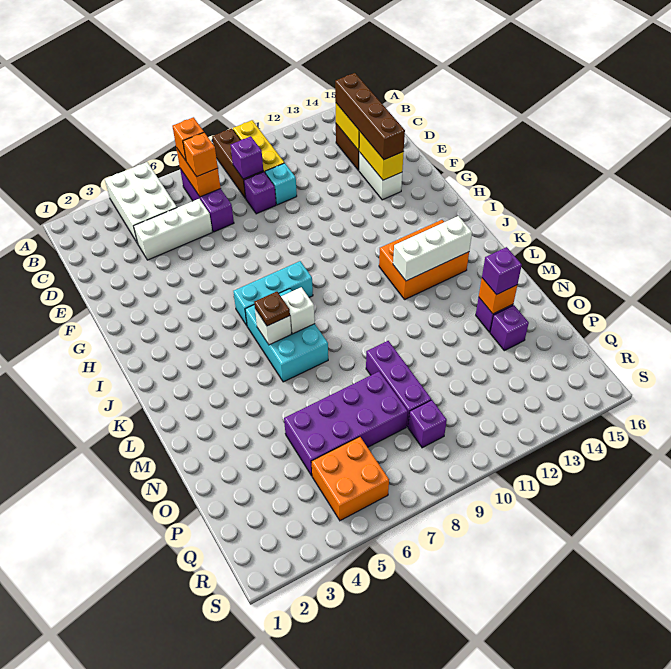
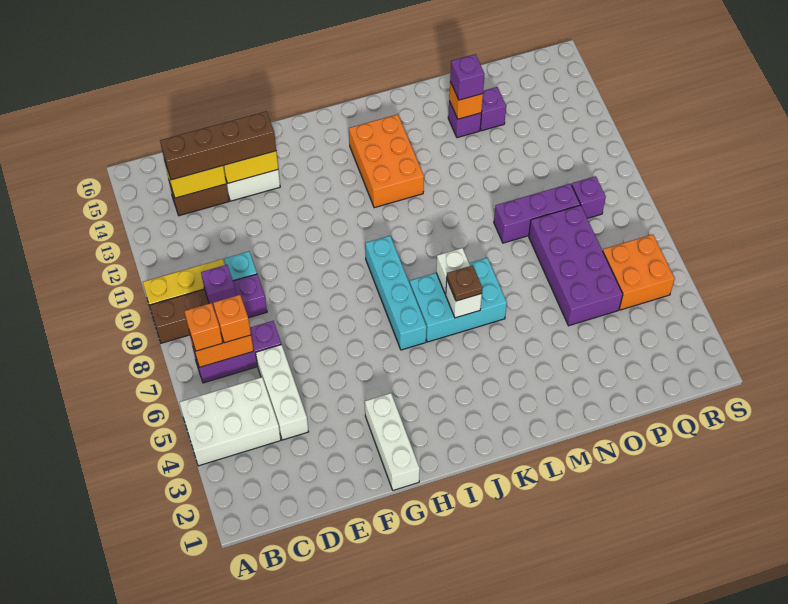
cyan 1x3 brick [233,261,313,325] -> cyan 1x4 brick [365,236,427,350]
white 1x3 brick [393,216,472,281] -> white 1x3 brick moved to [365,393,420,490]

